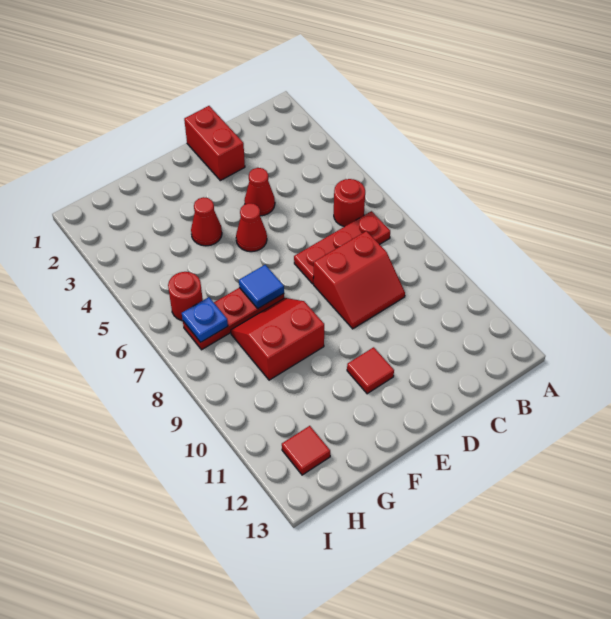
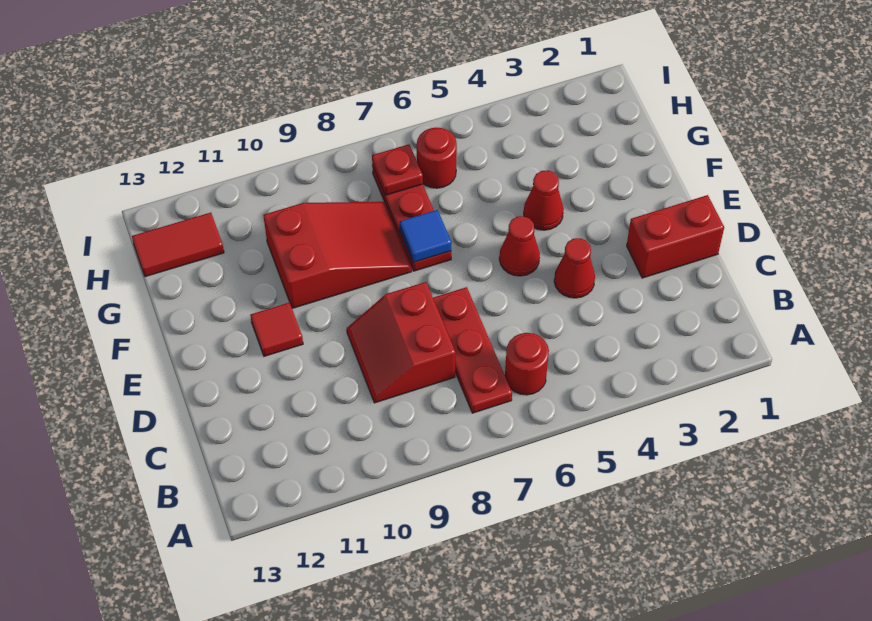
red 2x2 slope [231,298,324,380] -> red 2x3 slope [263,202,411,308]
blue 1x1 plate [182,297,228,342] -> red 1x1 plate [372,144,423,195]
red 1x1 tile [282,426,330,475] -> red 1x2 tile [132,213,224,277]

